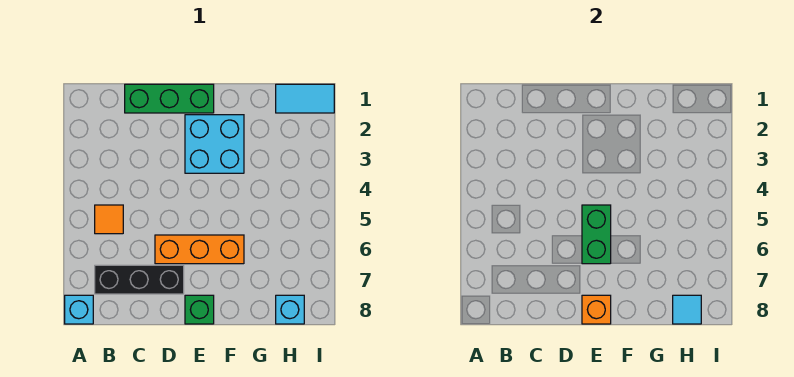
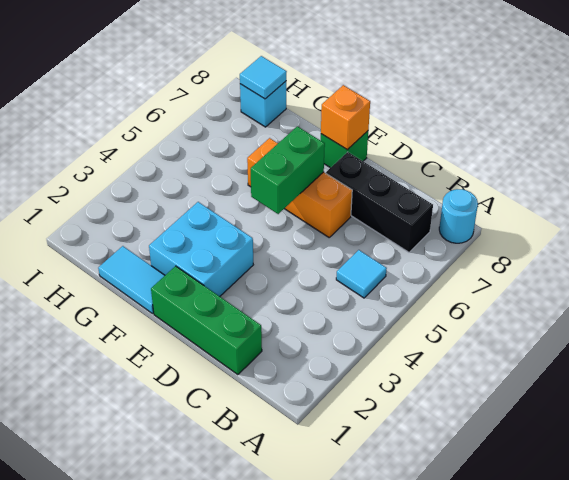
cyan 1x1 brick [65,295,93,324] -> cyan 1x1 round brick [439,189,478,243]
orange 1x1 tile [95,205,123,234] -> cyan 1x1 tile [336,250,387,298]
cyan 1x2 tile [276,84,334,113] -> cyan 1x2 tile moved to [98,246,165,314]

